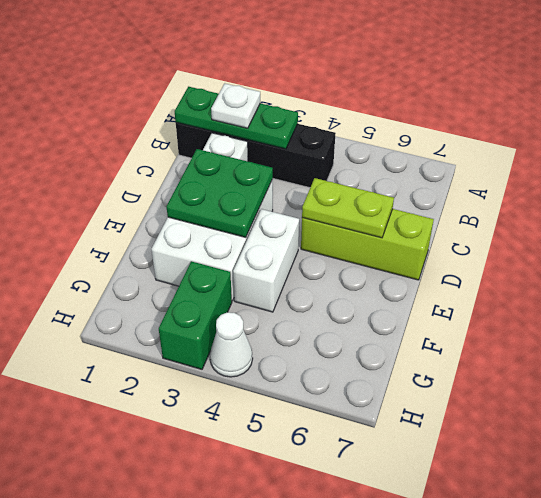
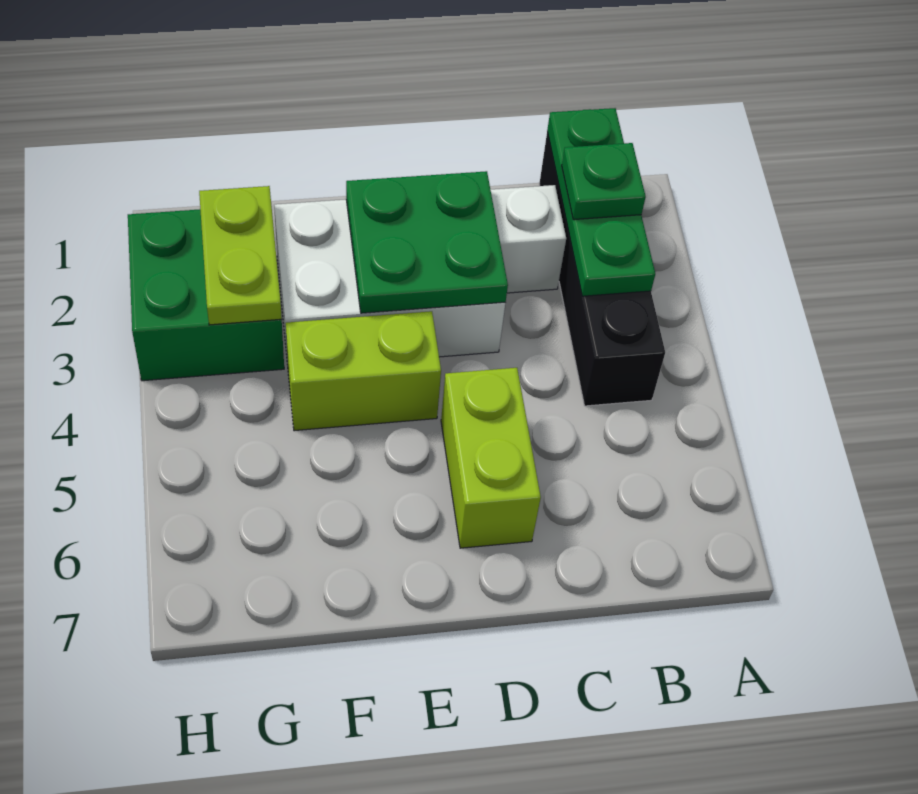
white 1x1 plate [211,84,260,128] -> green 1x1 plate [562,143,646,220]
lime 1x3 brick [301,209,434,280] -> lime 1x2 brick [441,368,541,548]
lime 1x2 plate [302,178,394,238] -> lime 1x2 plate moved to [199,186,282,325]
white 1x2 brick [233,209,299,312] -> lime 1x2 brick [286,311,441,431]
green 1x2 brick [159,261,232,369] -> green 2x2 brick [128,209,284,381]
white 1x1 cone [210,312,253,377] -> none

